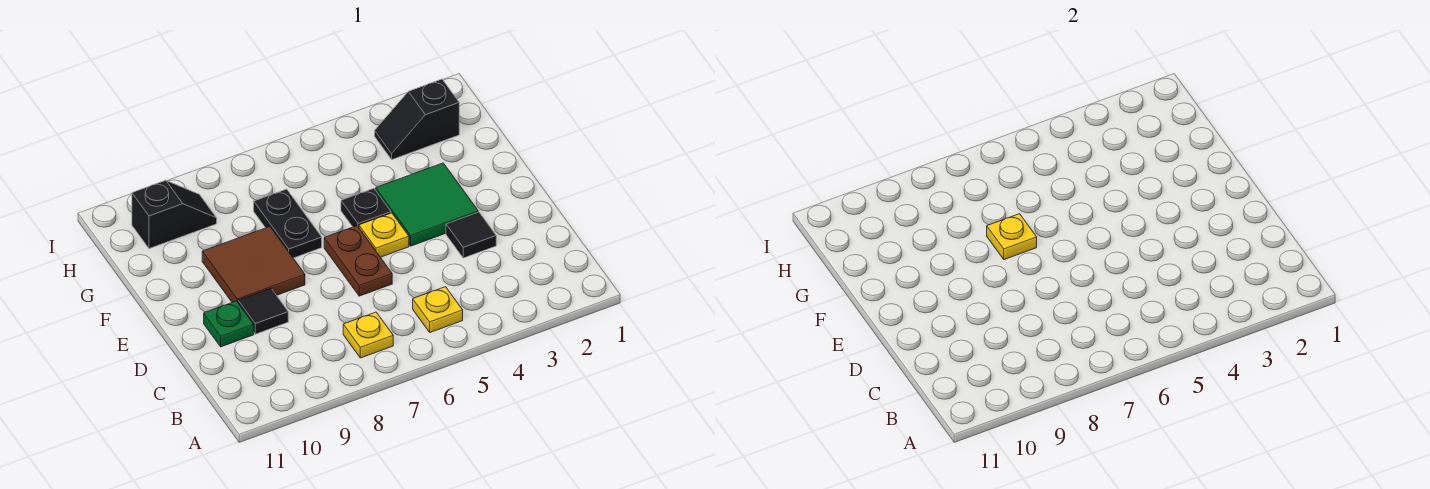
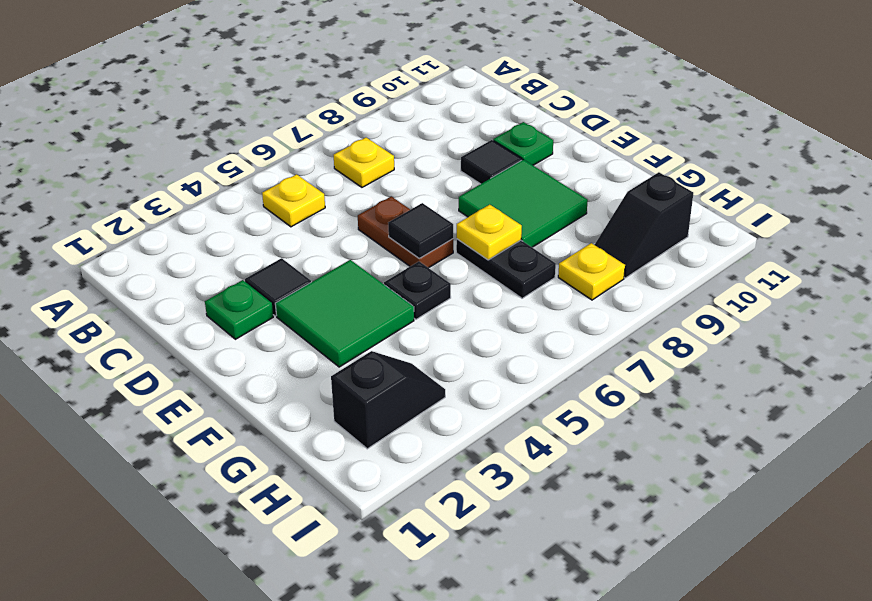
none -> green 1x1 plate [205,280,273,339]
yellow 1x1 plate [359,213,409,257] -> yellow 1x1 plate moved to [558,243,625,300]
none -> black 1x1 tile [388,203,453,259]
brown 2x2 tile [202,227,305,302] -> green 2x2 tile [459,160,588,247]

